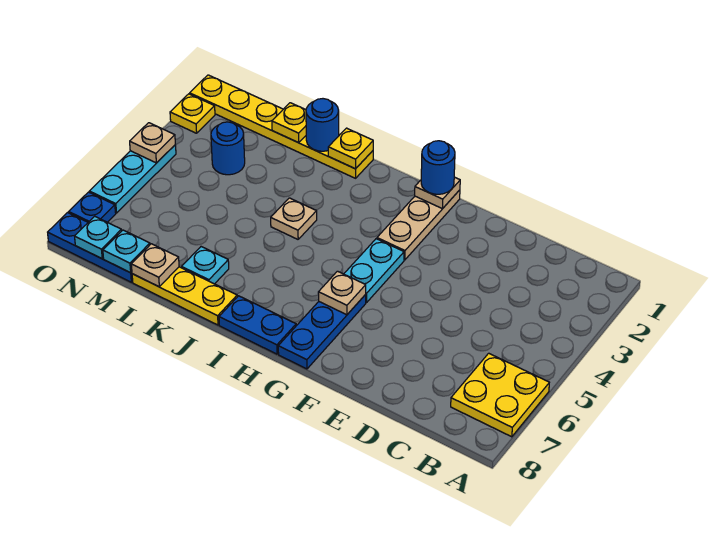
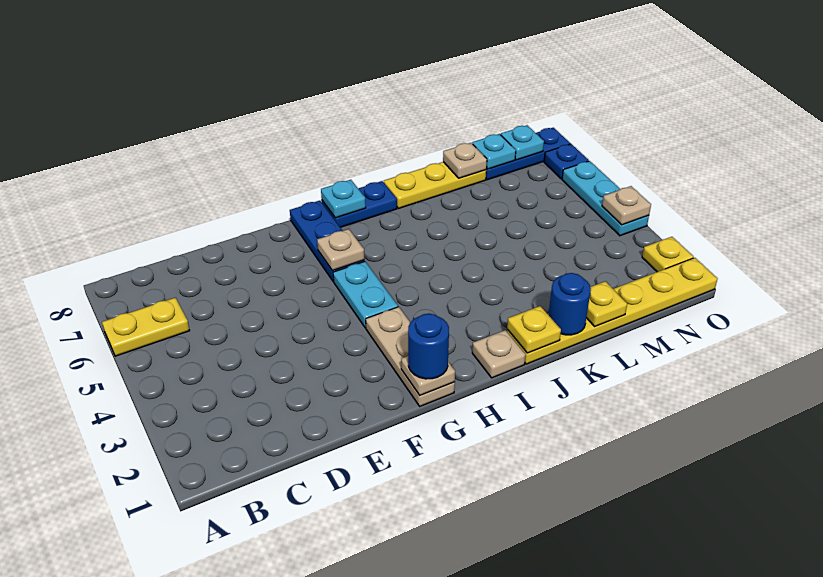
yellow 2x2 plate [451,353,549,437] -> yellow 1x2 plate [102,298,190,356]
tan 1x1 plate [271,198,317,239] -> tan 1x1 plate moved to [472,330,526,378]
cyan 1x1 plate [182,247,229,284] -> cyan 1x1 plate moved to [321,180,366,218]
blue 1x1 round brick [211,122,245,175] -> none

